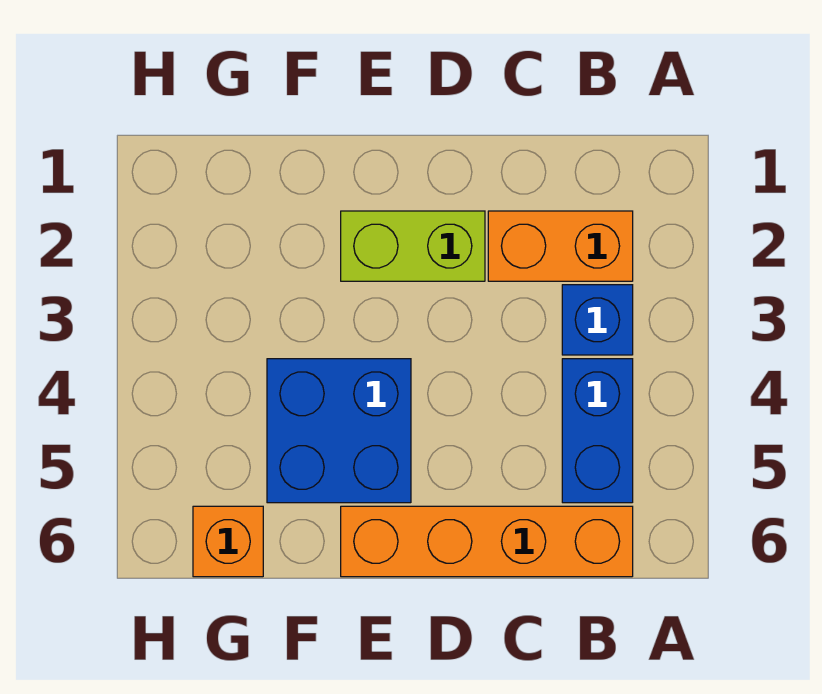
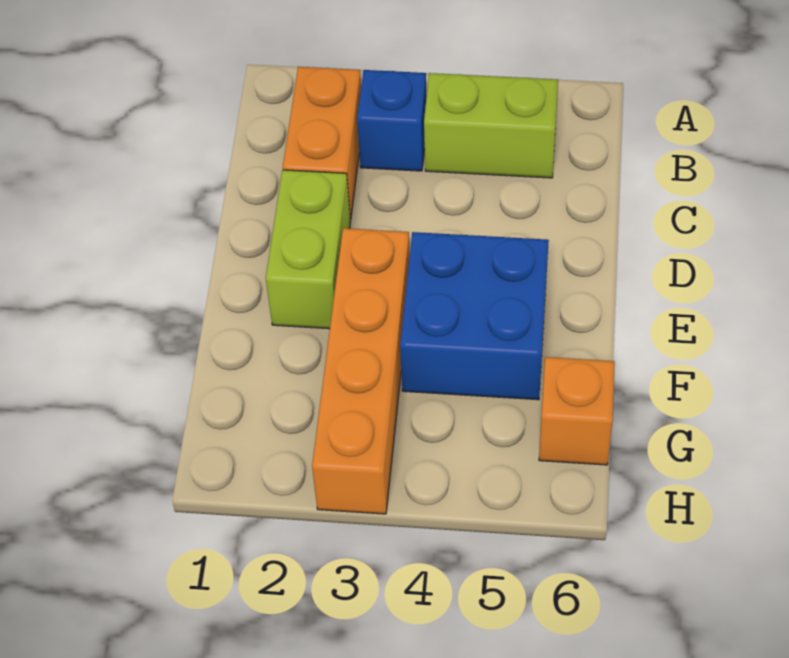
blue 1x2 brick [562,359,633,503] -> lime 1x2 brick [424,73,558,178]
orange 1x4 brick [341,506,633,577] -> orange 1x4 brick moved to [312,228,410,514]

